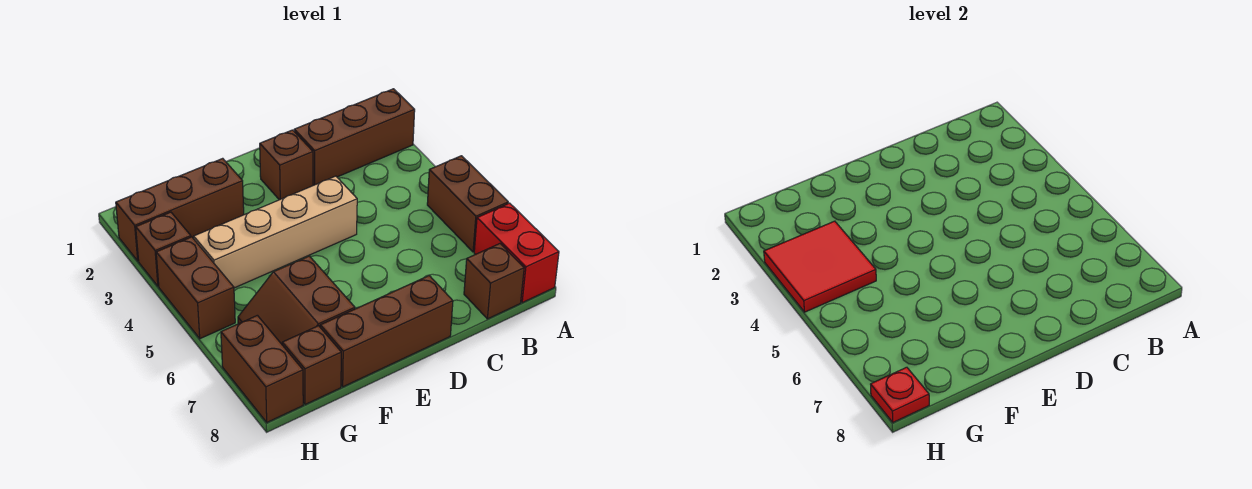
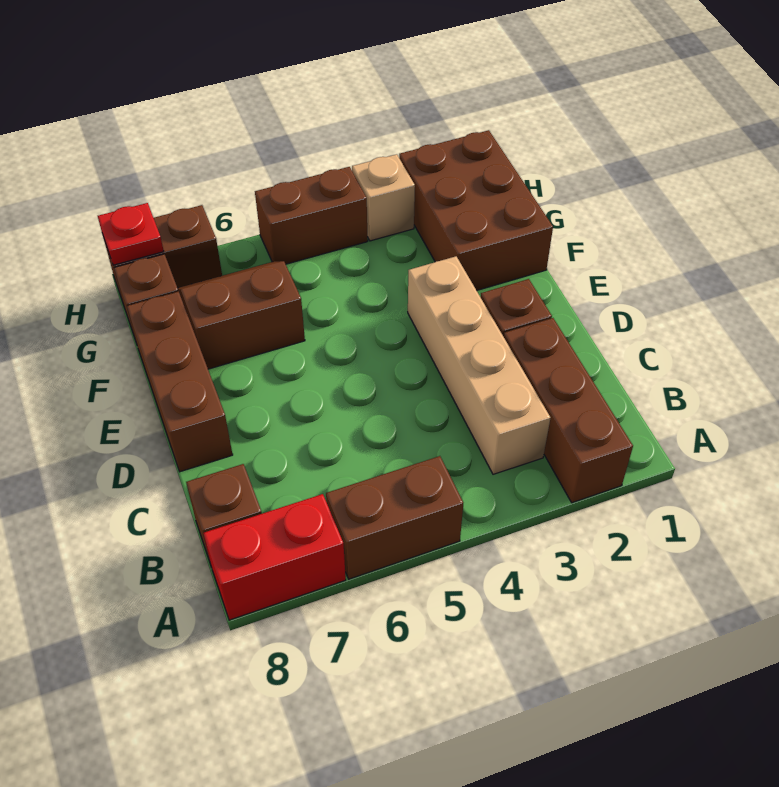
tan 1x4 brick [194,176,357,288] -> tan 1x4 brick moved to [408,256,550,474]
brown 1x3 brick [116,158,244,261] -> brown 2x3 brick [399,130,553,291]
red 2x2 tile [764,221,876,312] -> none
brown 1x1 brick [136,212,191,286] -> tan 1x1 brick [352,154,415,241]

